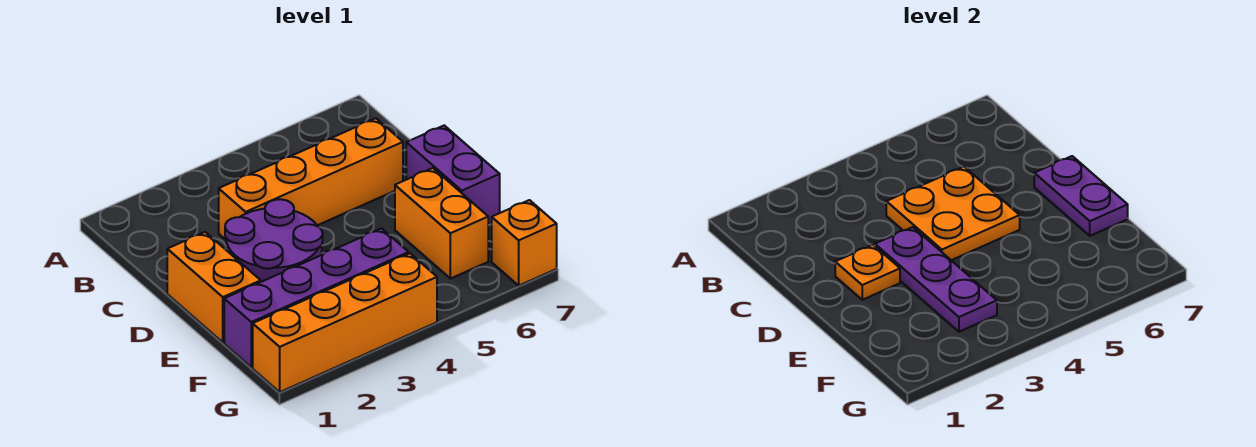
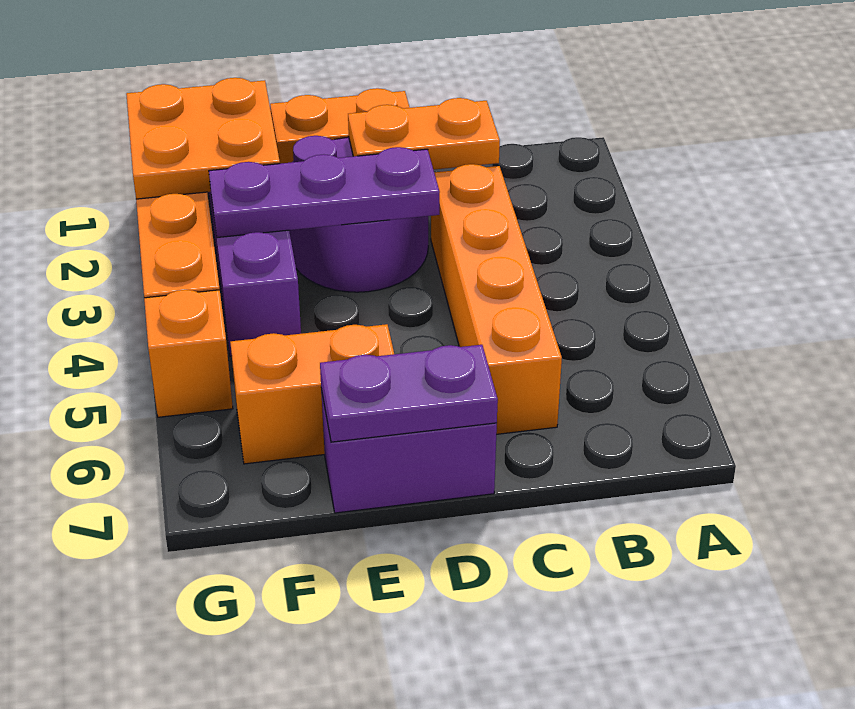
orange 2x2 plate [886,167,1020,260] -> orange 2x2 plate moved to [126,78,280,199]
orange 1x1 plate [835,245,900,300] -> orange 1x2 plate [348,98,500,170]
orange 1x1 brick [492,200,557,286] -> orange 1x1 brick moved to [144,290,233,417]

